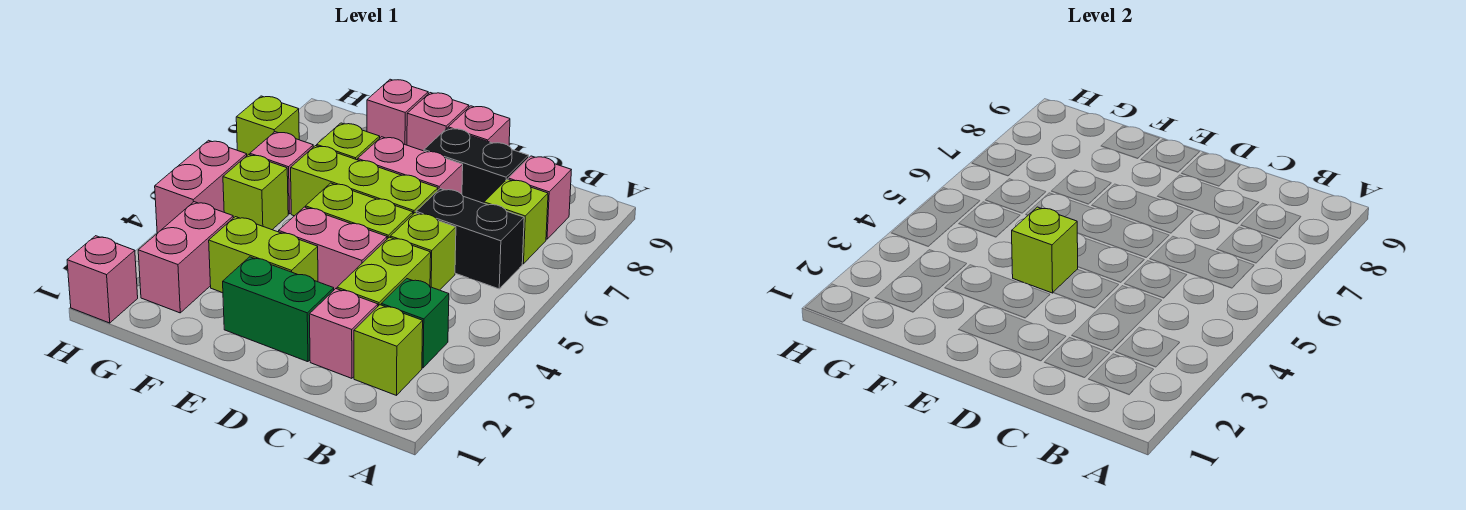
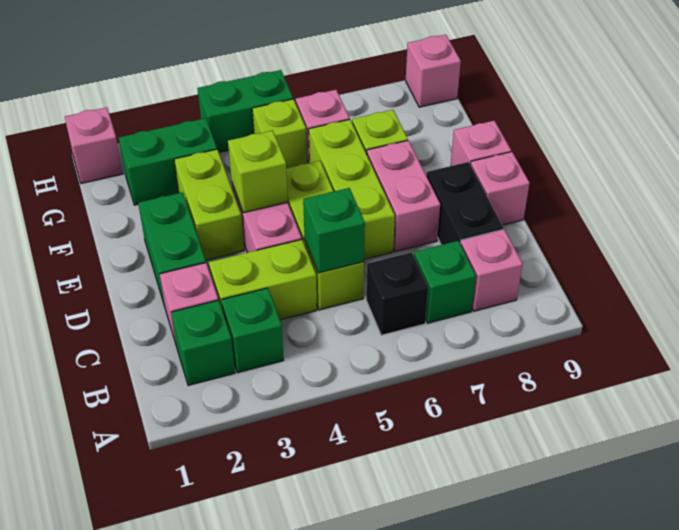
lime 1x1 brick [354,305,423,395] -> green 1x1 brick [171,300,235,386]
black 1x2 brick [416,189,524,289] -> black 1x1 brick [366,252,428,335]
lime 1x1 brick [484,179,548,264] -> green 1x1 brick [414,241,476,323]
none -> green 1x1 brick [303,188,365,273]
pink 1x1 brick [367,79,428,145] -> pink 1x1 brick moved to [406,35,461,107]
pink 1x2 brick [138,202,233,313] -> green 1x2 brick [119,118,217,205]
pink 1x2 brick [155,140,247,233] -> green 1x2 brick [197,70,293,152]
lime 1x1 brick [236,96,299,155] -> none

